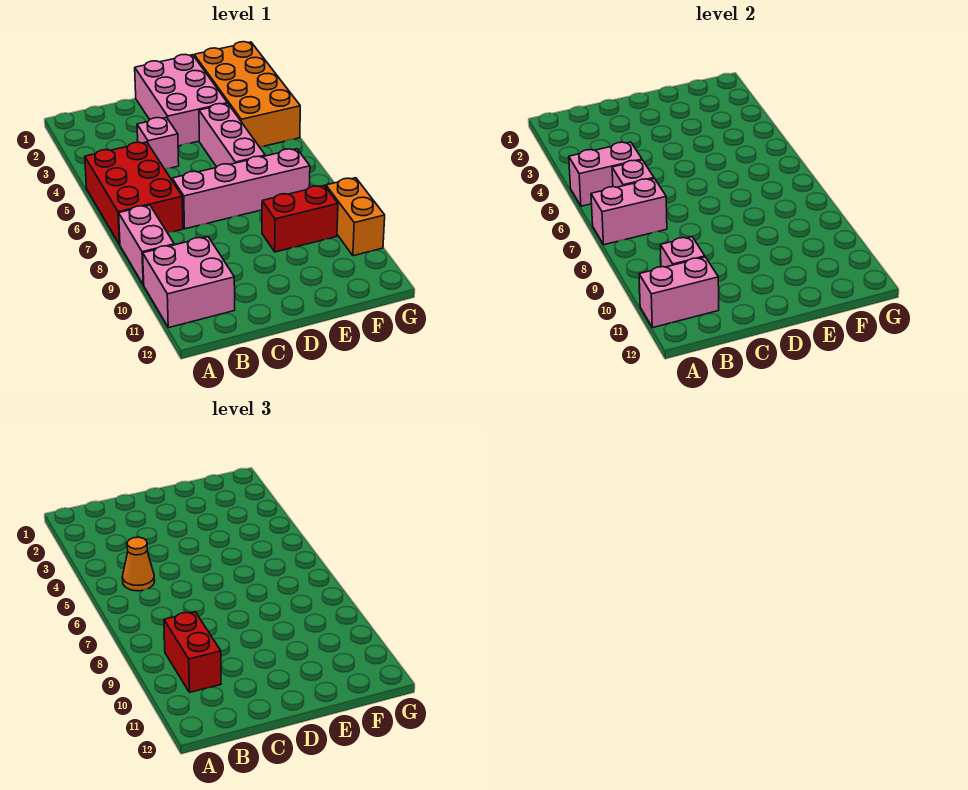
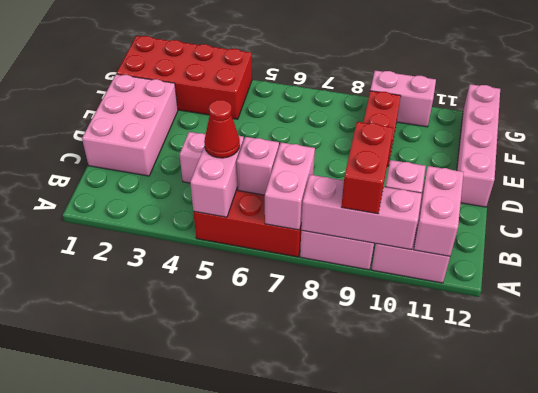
orange 1x1 cone [122,537,155,591] -> red 1x1 cone [204,100,240,158]
red 1x2 brick [164,612,221,692] -> red 1x2 brick turned to [341,122,393,214]
pink 1x4 brick [172,149,310,229] -> pink 1x4 brick moved to [457,84,500,207]
pink 2x3 brick [135,54,227,146] -> pink 2x3 brick turned to [82,74,178,176]
pink 1x3 brick [199,104,265,167] -> pink 1x3 brick moved to [301,175,422,250]
orange 2x4 brick [194,42,300,147] -> red 2x4 brick [116,36,252,119]
orange 1x2 brick [326,178,385,256] -> pink 1x2 brick [370,71,436,127]

